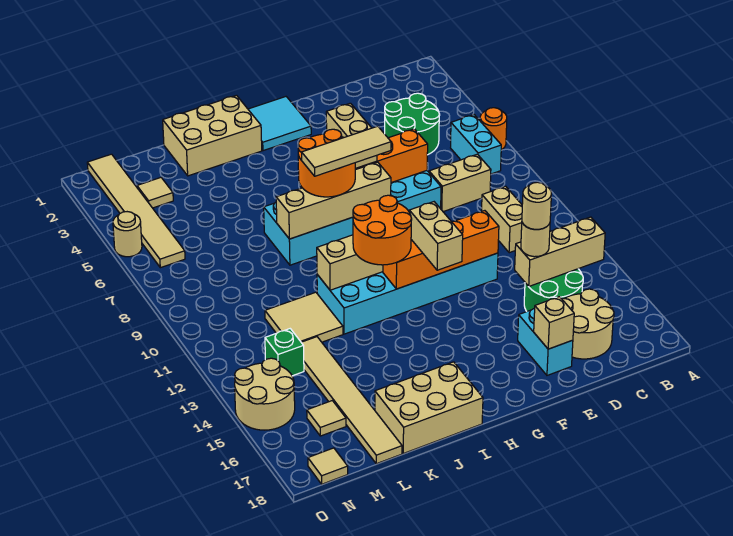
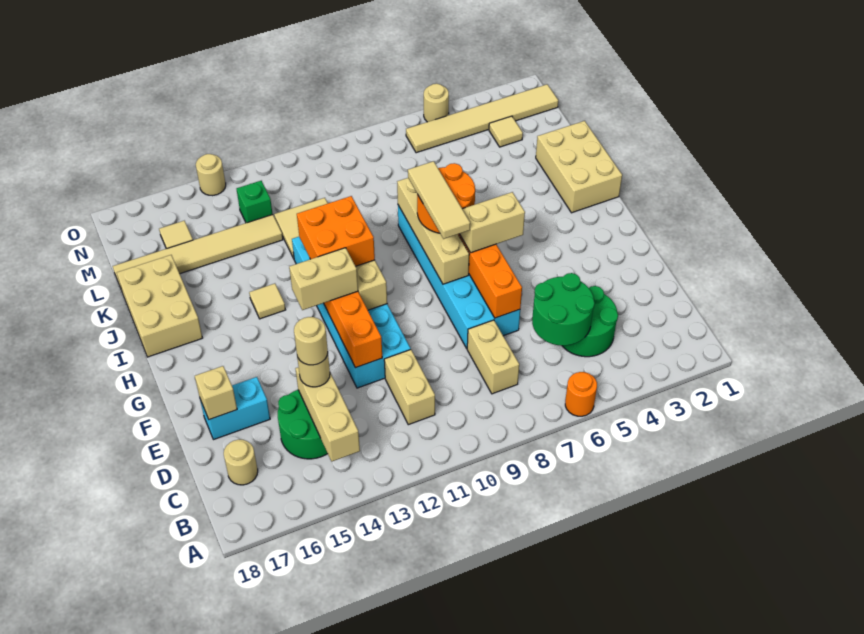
cyan 1x2 brick [451,115,501,174] -> none
none -> green 2x2 round brick [532,273,595,346]
tan 1x2 brick [482,186,522,253] -> tan 1x2 brick turned to [384,350,435,425]
tan 2x2 round brick [562,289,614,359] -> tan 1x1 round brick [224,440,258,485]
cyan 2x2 tile [248,97,311,151] -> none
orange 2x2 round brick [353,195,412,265] -> orange 2x2 brick [297,196,375,266]
tan 2x2 round brick [235,358,295,430] -> tan 1x1 round brick [196,154,226,196]
tan 1x1 tile [308,448,348,484] -> tan 1x1 tile moved to [249,284,285,319]

